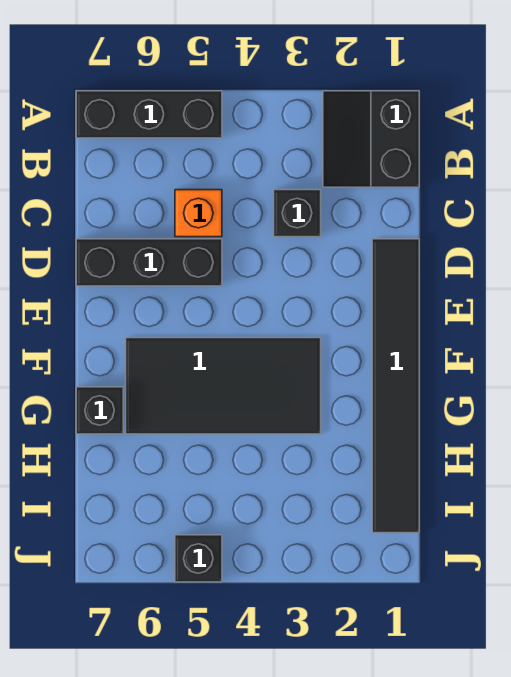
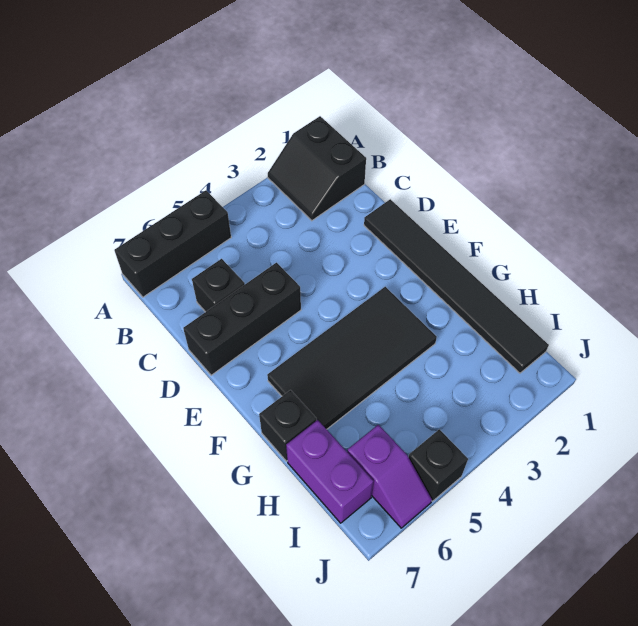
black 1x1 brick [274,190,321,237] -> black 1x1 brick moved to [192,259,245,312]
orange 1x1 brick [175,190,222,237] -> none
none -> purple 1x2 brick [286,420,374,523]
none -> purple 1x2 slope [347,425,432,528]

